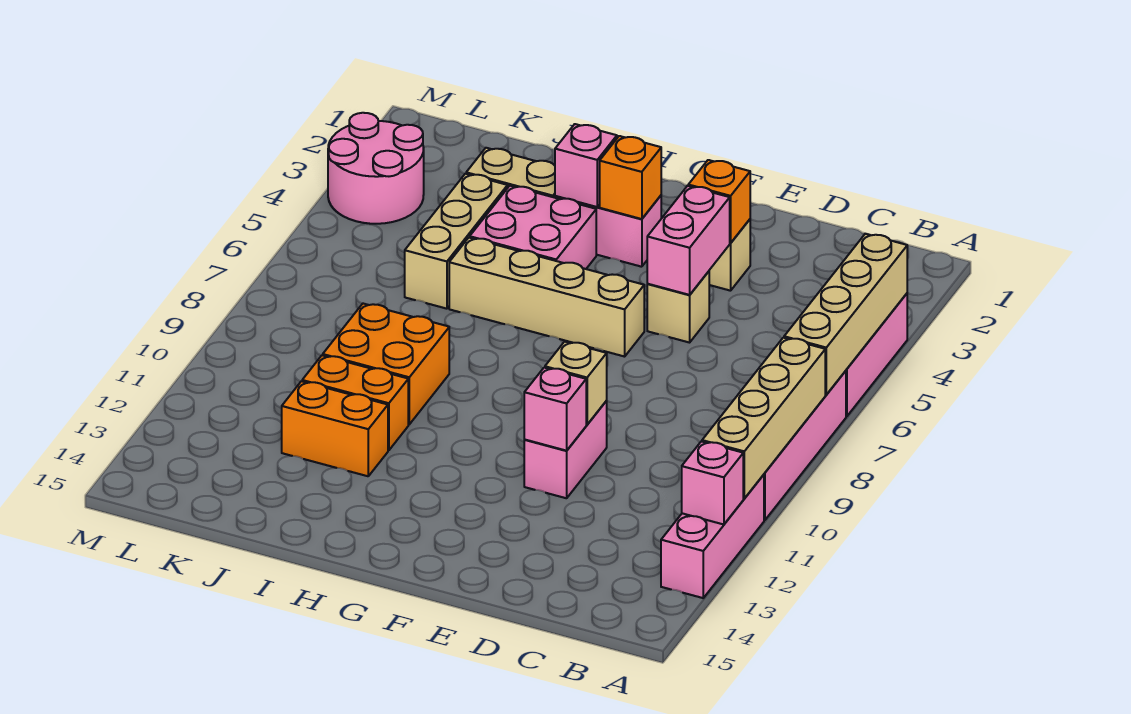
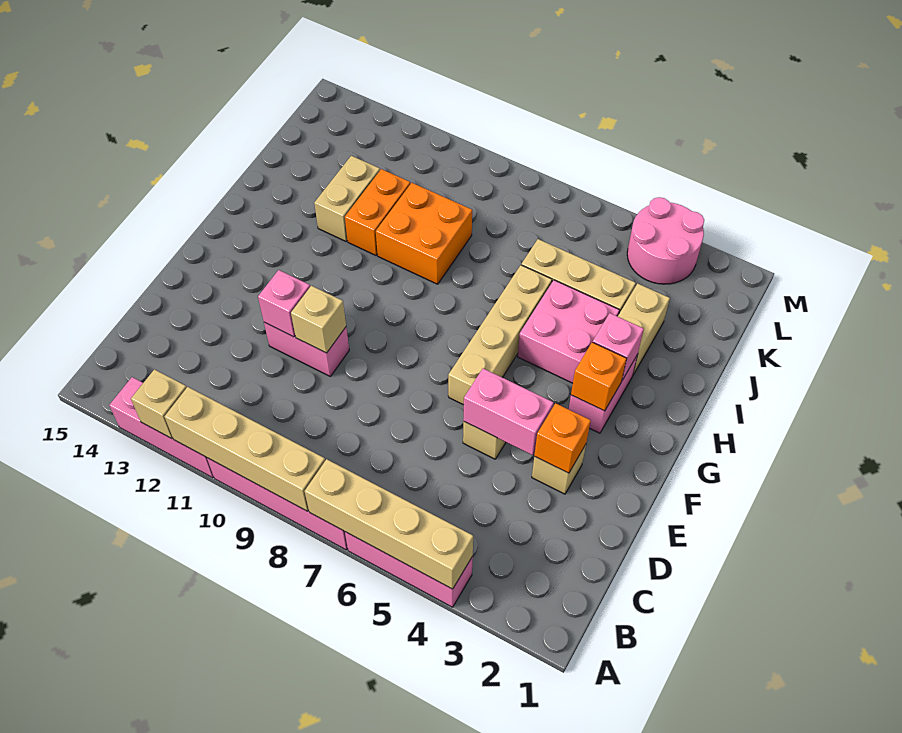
pink 1x1 brick [682,441,743,525] -> tan 1x1 brick [131,369,187,439]
orange 1x2 brick [282,381,388,476] -> tan 1x2 brick [314,156,380,241]

